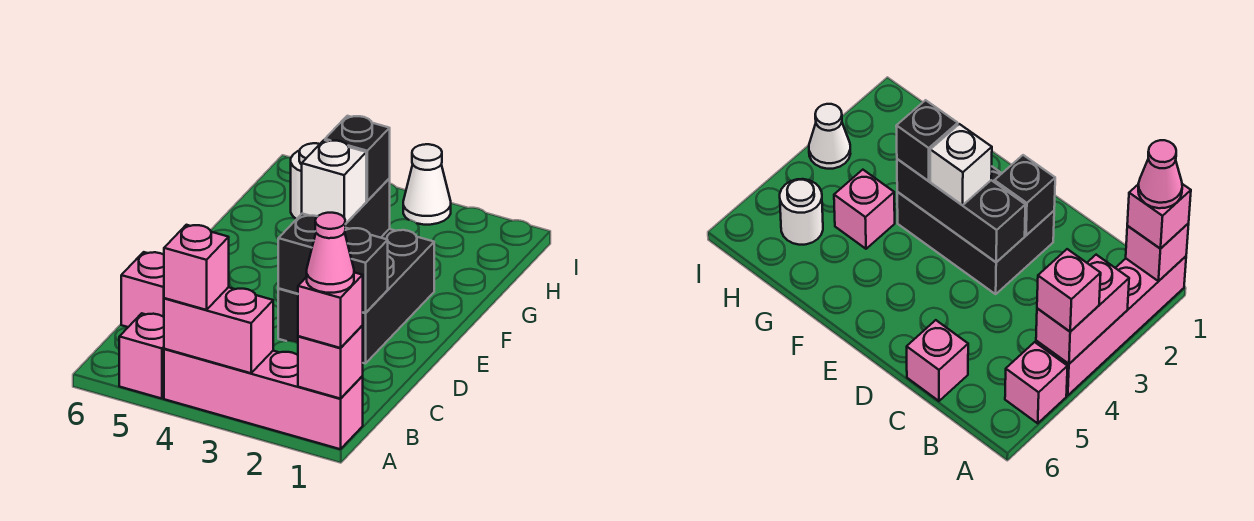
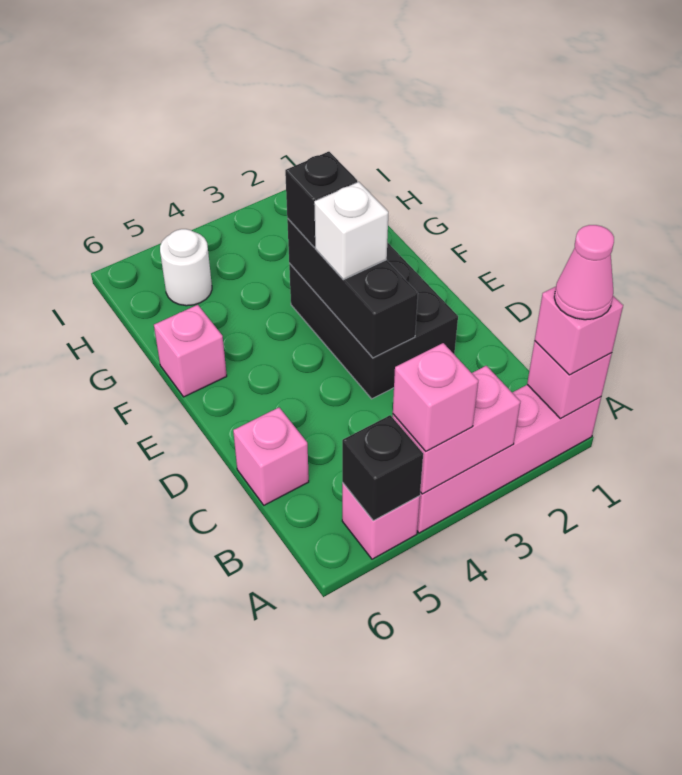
black 1x1 brick [345,228,388,313] -> black 1x1 brick moved to [342,415,423,521]
pink 1x1 brick [834,170,895,249] -> pink 1x1 brick moved to [154,305,227,397]
white 1x1 cone [403,144,451,225] -> none

